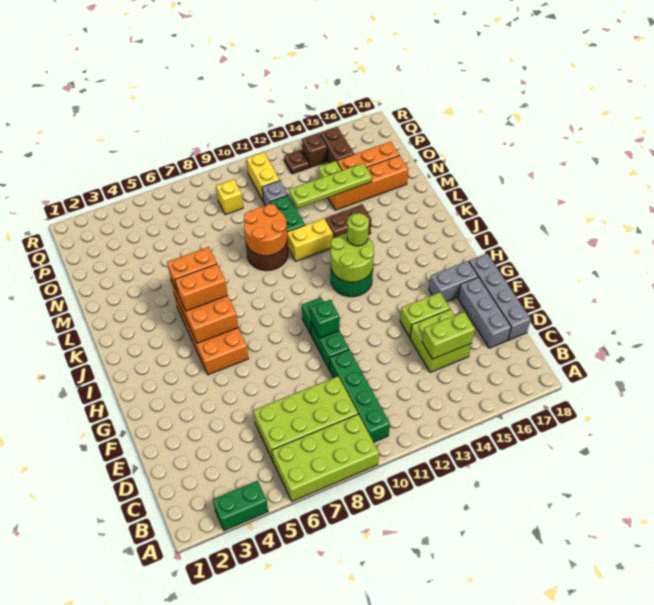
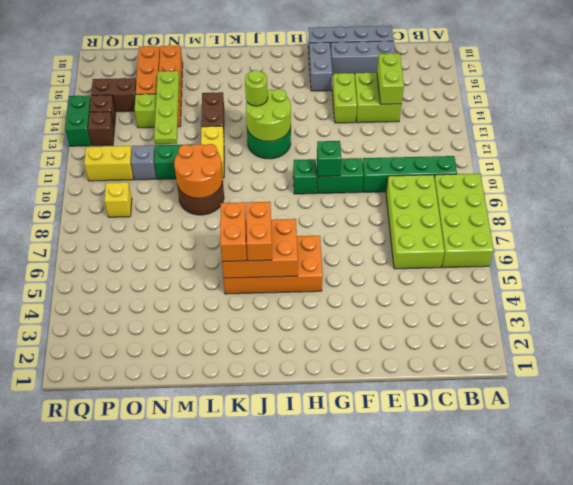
green 1x2 brick [213,481,268,530] -> green 1x2 brick moved to [65,95,91,146]
brown 1x1 plate [284,150,309,174] -> brown 1x1 brick [88,112,114,146]

